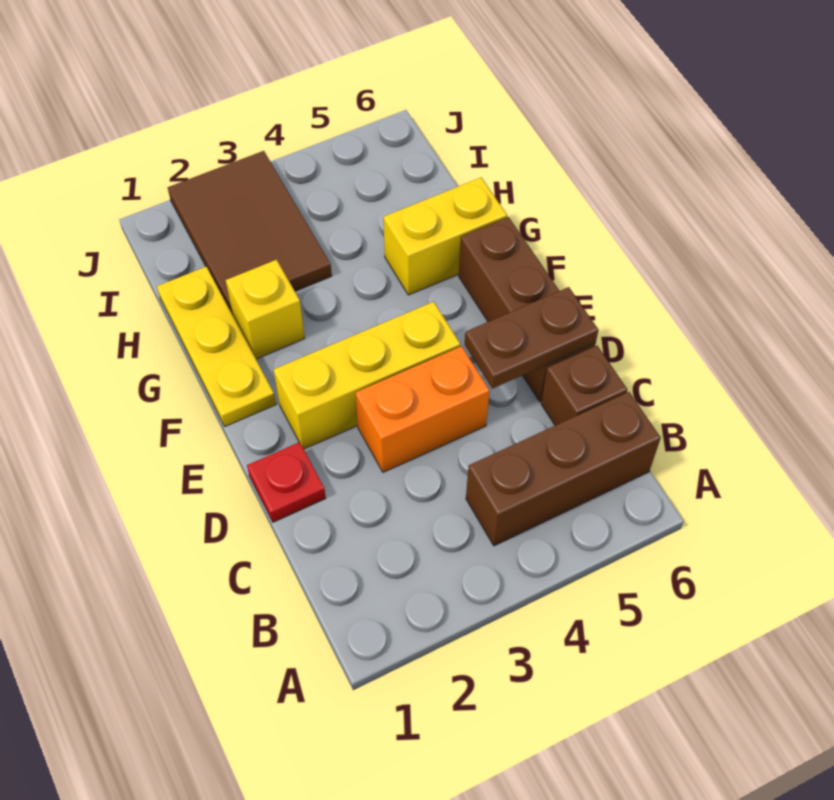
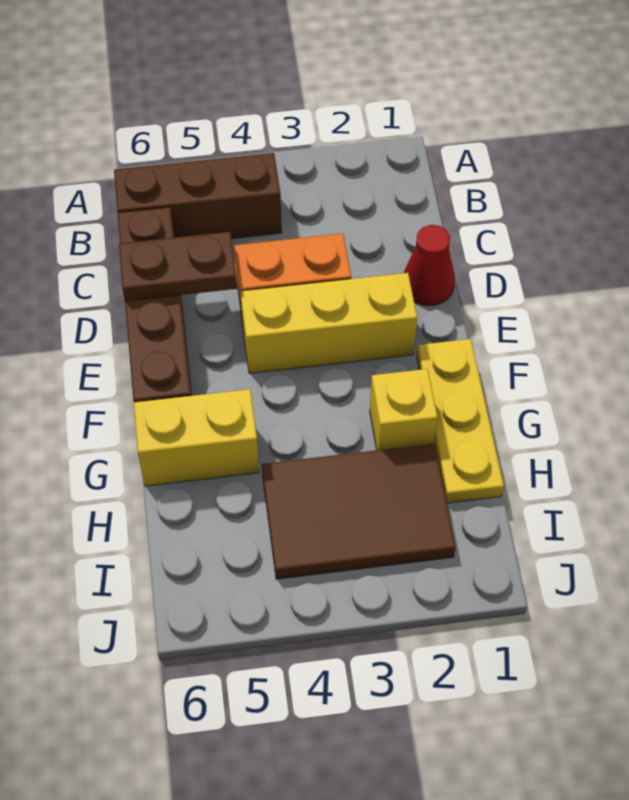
red 1x1 plate [247,442,326,522] -> red 1x1 cone [404,225,455,306]
brown 2x3 tile [168,151,332,315] -> brown 2x3 tile turned to [262,444,456,579]

